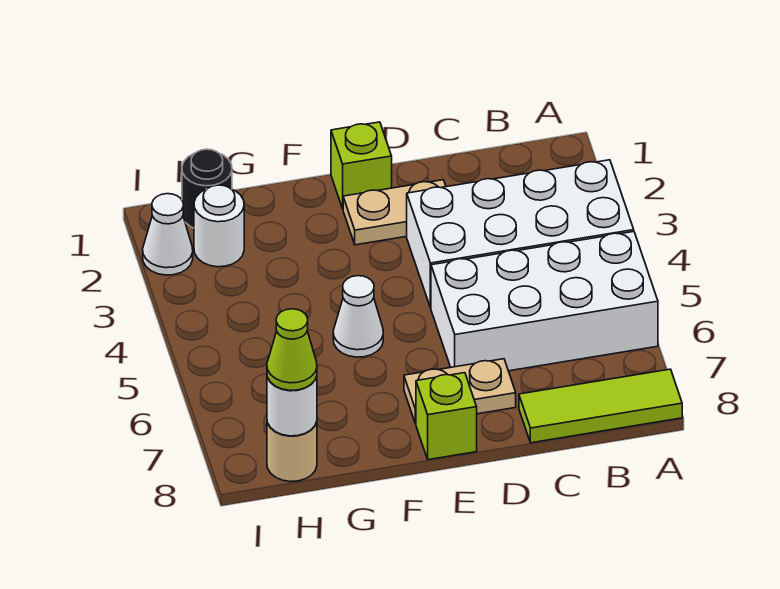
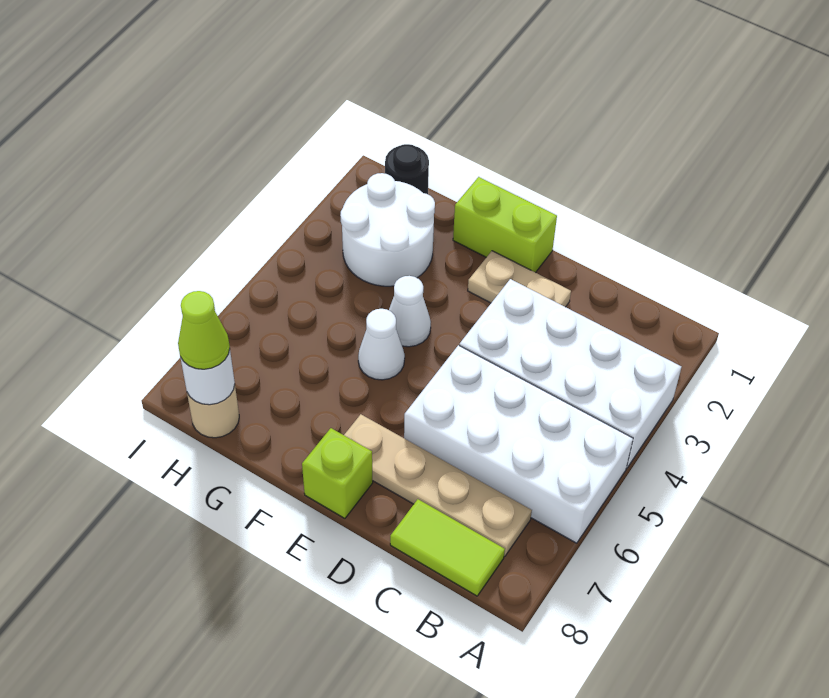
lime 1x3 tile [519,369,682,443] -> lime 1x2 tile [390,499,505,596]
tan 1x2 plate [404,359,516,424] -> tan 1x4 plate [344,414,532,556]
lime 1x1 brick [331,122,392,209] -> lime 1x2 brick [453,177,557,273]
white 1x1 round brick [194,185,244,267] -> white 2x2 round brick [340,173,435,286]
white 1x1 cone [143,194,193,275] -> white 1x1 cone moved to [389,276,431,347]

